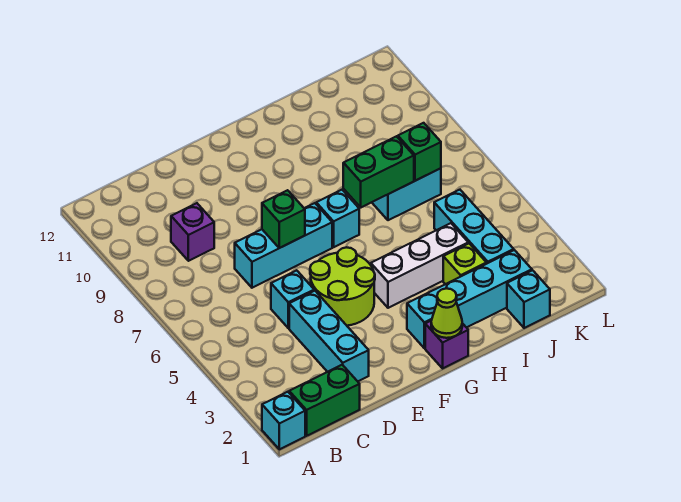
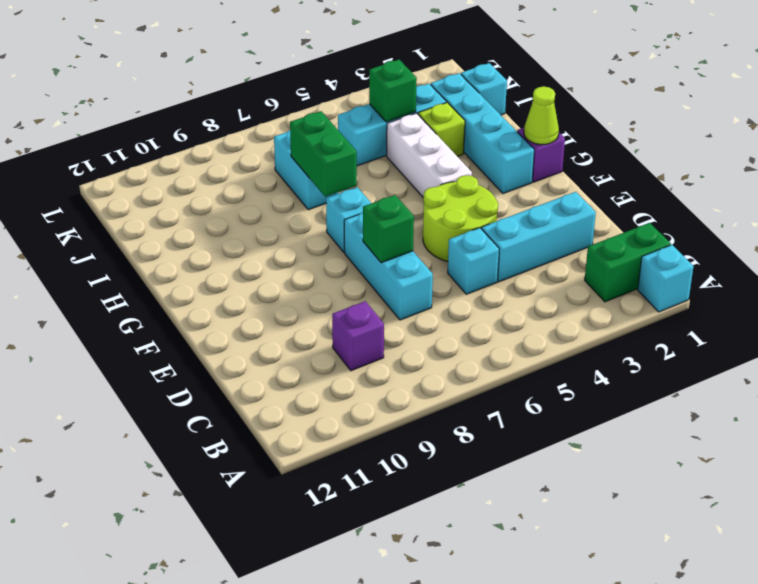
green 1x2 brick [289,365,360,436] -> green 1x2 brick turned to [585,223,671,302]
green 1x1 brick [398,123,441,181] -> green 1x1 brick moved to [369,60,417,122]

